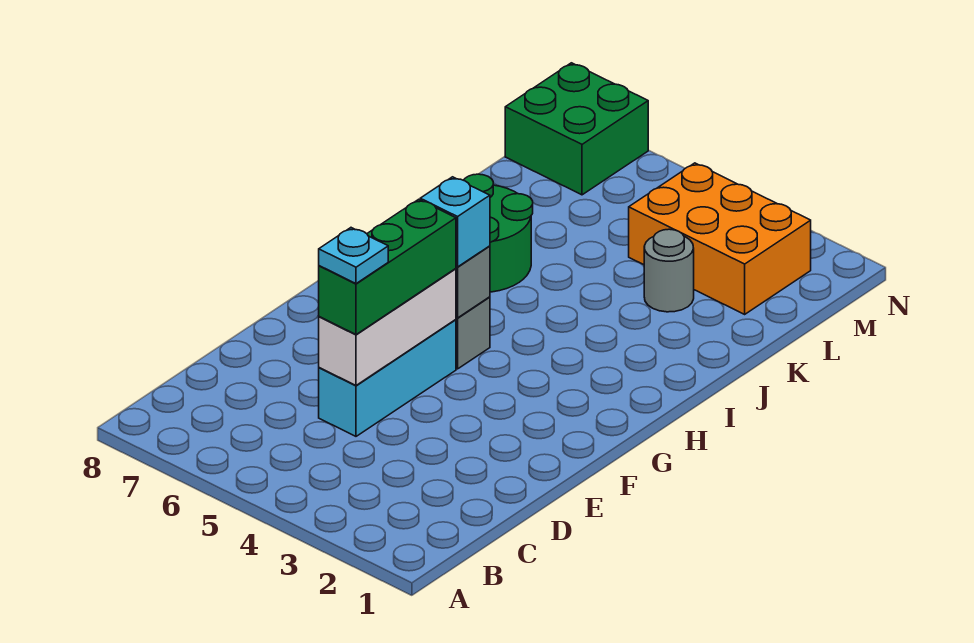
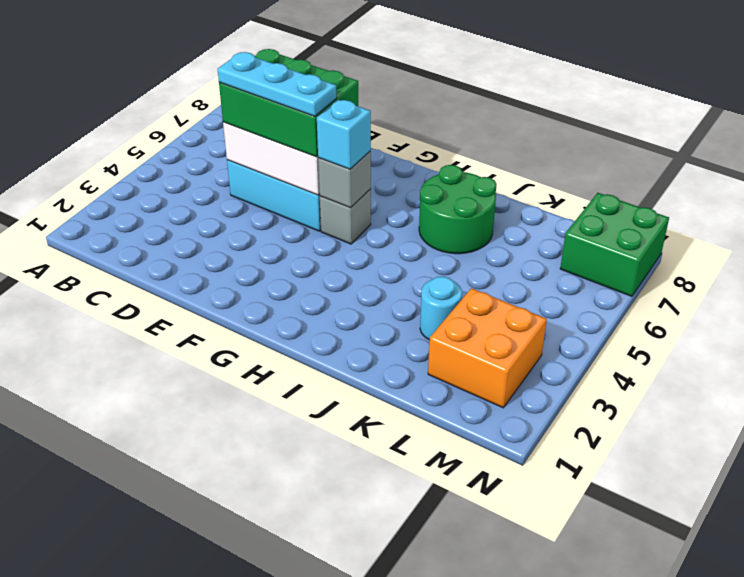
green 1x3 brick [319,199,456,335] -> green 2x3 brick [219,49,358,157]
cyan 1x1 plate [319,228,388,284] -> cyan 1x3 plate [218,52,337,116]
grey 1x1 round brick [644,229,694,312] -> cyan 1x1 round brick [420,277,462,340]
orange 2x3 brick [629,163,811,314] -> orange 2x2 brick [428,288,547,408]

